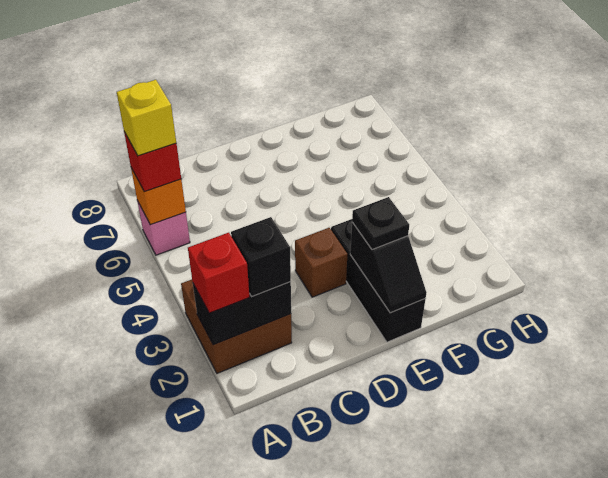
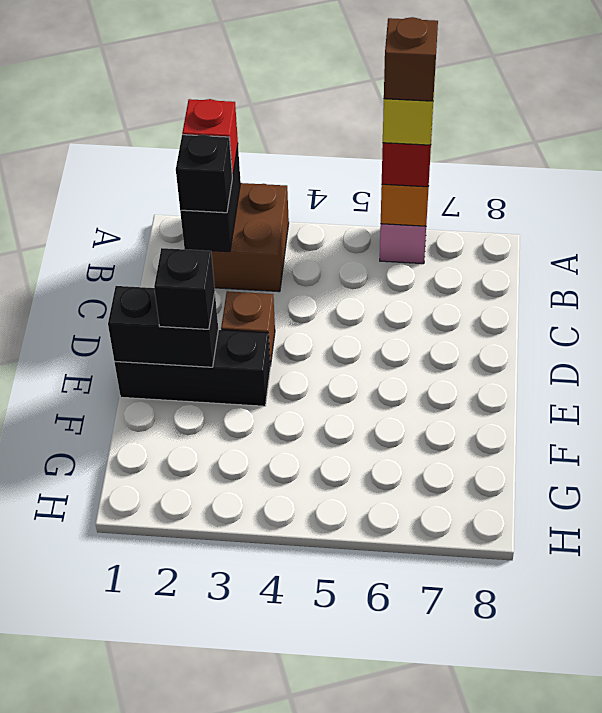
none -> brown 1x1 brick [384,17,438,101]
black 1x2 slope [350,222,426,313] -> black 1x2 brick [108,286,218,367]
black 1x1 plate [352,197,409,250] -> black 1x1 brick [154,248,215,329]

